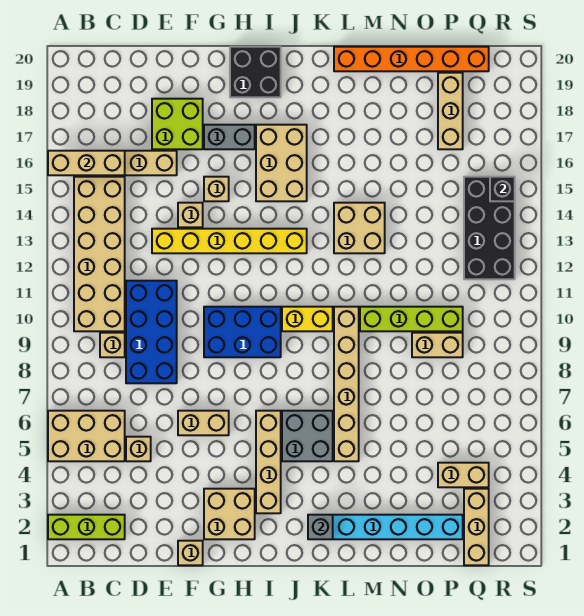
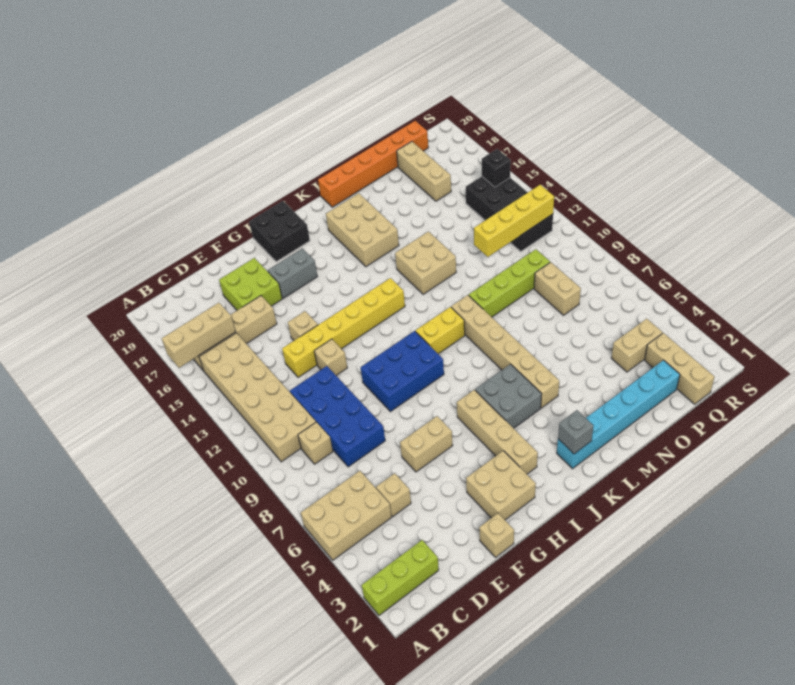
tan 1x1 brick [204,177,229,201] -> tan 1x1 brick moved to [314,339,347,376]
tan 2x3 brick [256,125,307,201] -> tan 2x3 brick moved to [326,193,399,267]
tan 1x2 brick [412,333,463,357] -> tan 1x2 brick turned to [534,262,581,315]
none -> yellow 1x4 brick [474,185,554,257]

